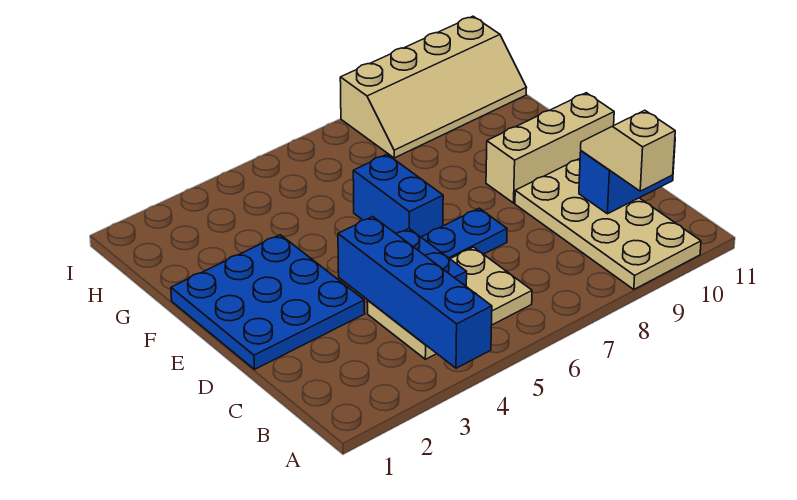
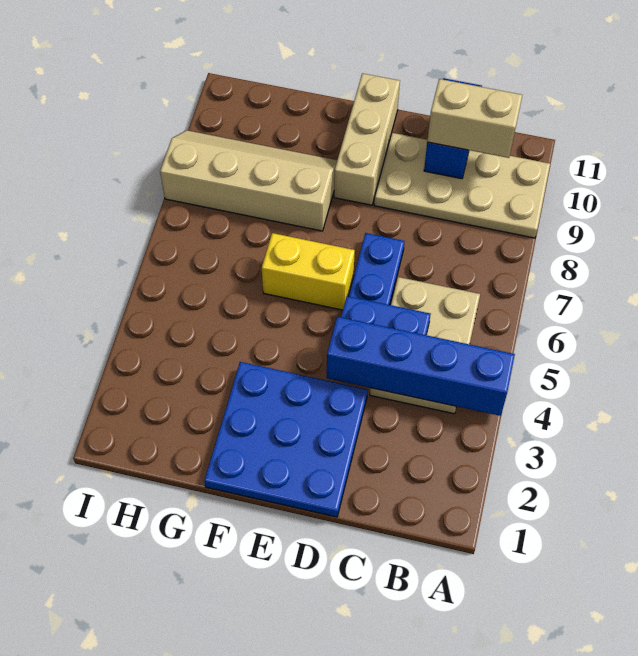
tan 1x2 slope [581,110,675,191] -> tan 1x2 brick [427,79,522,158]
blue 1x2 brick [353,154,443,237] -> yellow 1x2 brick [262,233,355,310]
tan 2x4 slope [340,16,527,158] -> tan 2x4 slope turned to [160,130,337,231]

